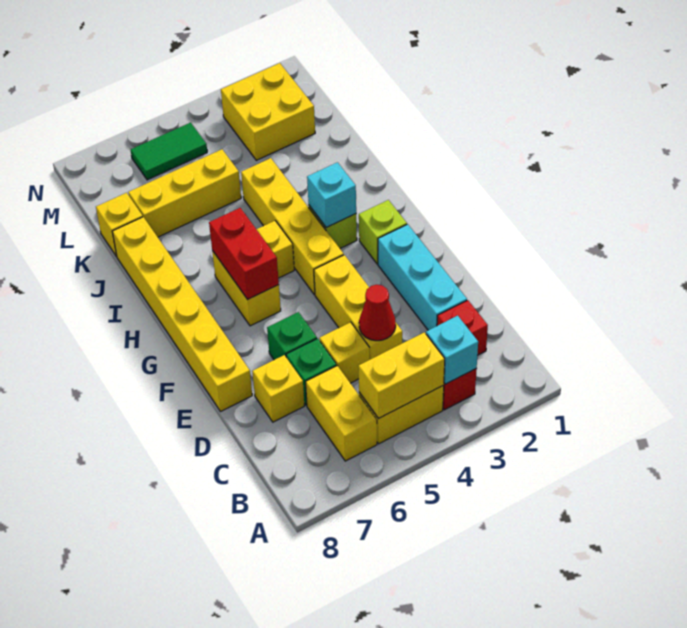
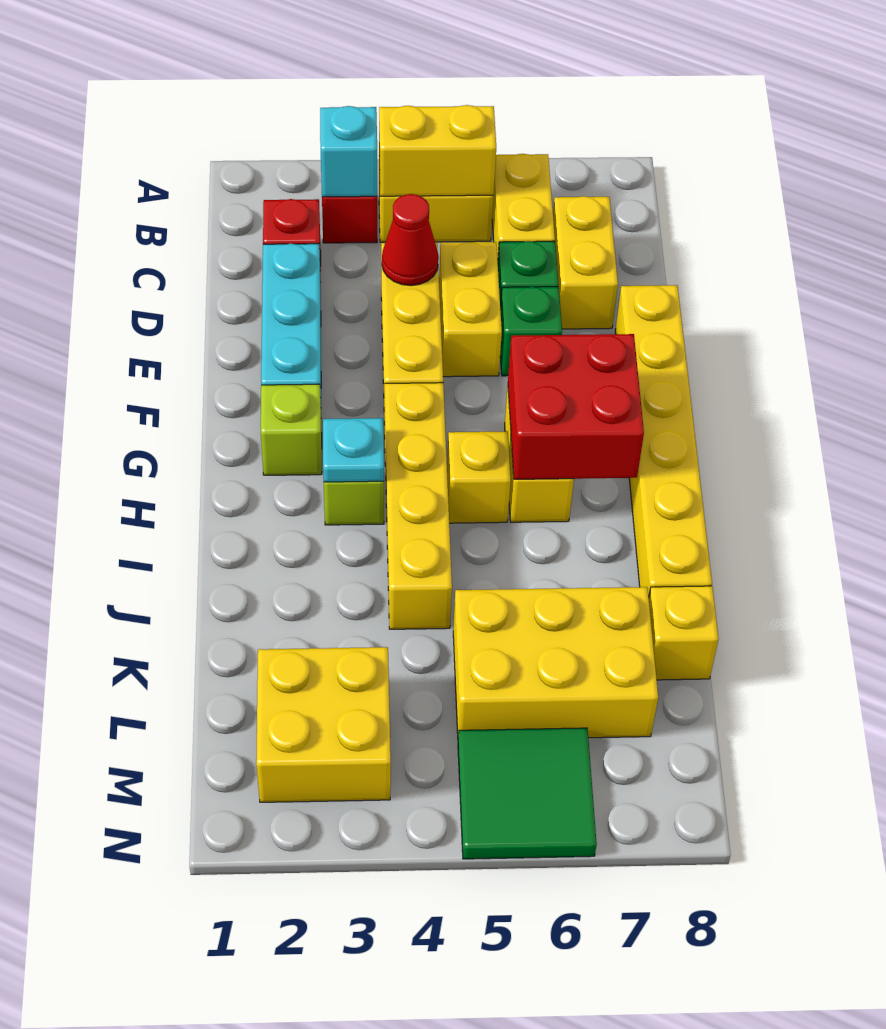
yellow 1x1 brick [319,322,370,383] -> yellow 1x2 brick [439,242,502,377]
yellow 1x1 brick [252,355,304,422] -> yellow 1x2 brick [553,196,618,329]
red 1x2 brick [209,208,279,299] -> red 2x2 brick [508,334,644,479]
cyan 1x1 brick [307,162,356,228] -> cyan 1x1 plate [323,418,384,482]
yellow 1x3 brick [128,149,241,237] -> yellow 2x3 brick [453,587,658,738]
green 1x2 tile [131,122,207,180] -> green 2x2 tile [458,728,597,859]

